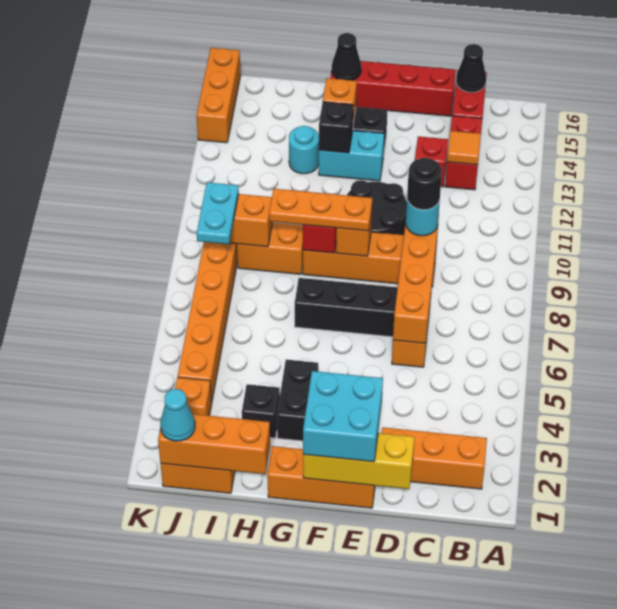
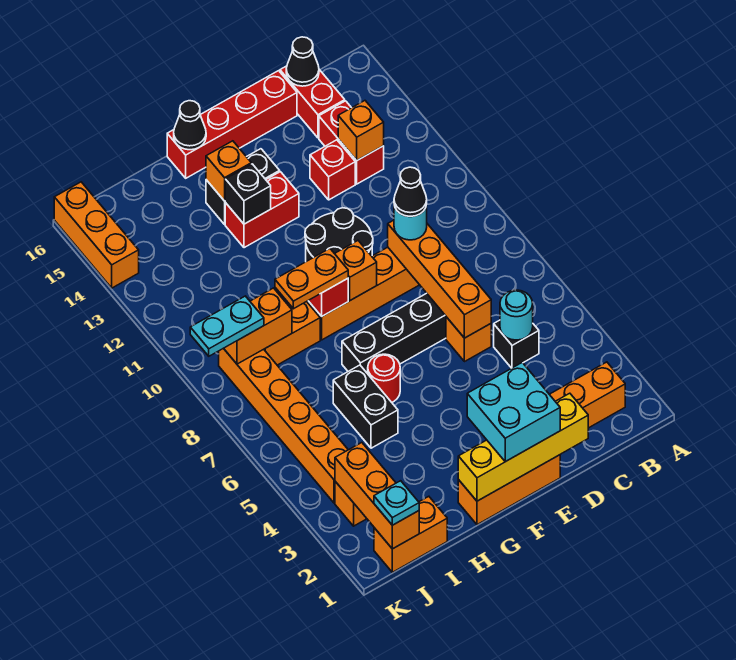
orange 1x1 tile [447,131,481,165] -> orange 1x1 brick [338,101,384,160]
yellow 1x3 brick [303,433,414,489] -> yellow 1x4 brick [458,393,588,501]
black 1x1 round brick [407,158,442,210] -> black 1x1 cone [394,167,427,216]
orange 1x3 plate [269,189,372,231] -> orange 1x2 plate [275,249,348,309]
cyan 1x2 brick [319,131,384,181] -> red 1x2 brick [225,172,299,248]
black 1x2 brick [277,359,318,441] -> black 1x2 brick moved to [333,365,398,448]
none -> red 1x1 round brick [368,354,400,402]
orange 1x3 brick [158,414,270,474] -> orange 1x3 brick turned to [335,443,419,549]
black 1x1 brick [242,384,280,438] -> black 1x1 brick moved to [494,320,539,368]
cyan 1x1 round brick [289,126,319,174] -> cyan 1x1 round brick moved to [500,290,533,340]
cyan 1x1 cone [160,389,195,441] -> cyan 1x1 plate [374,481,419,525]
cyan 1x2 plate [197,182,239,244] -> cyan 1x2 plate turned to [190,296,264,356]

